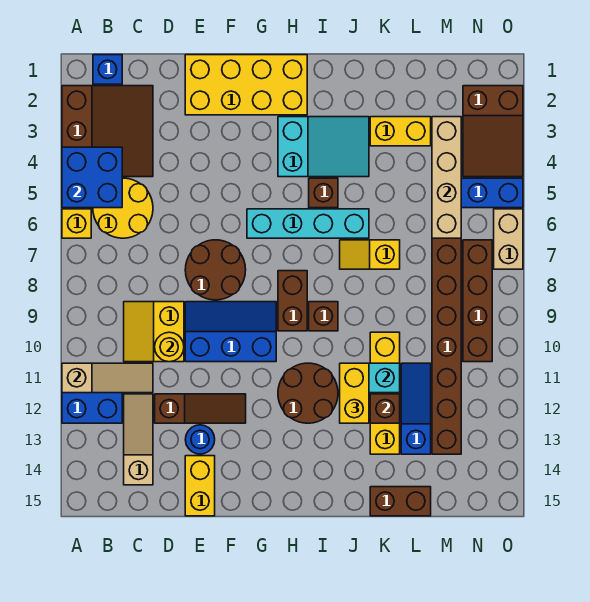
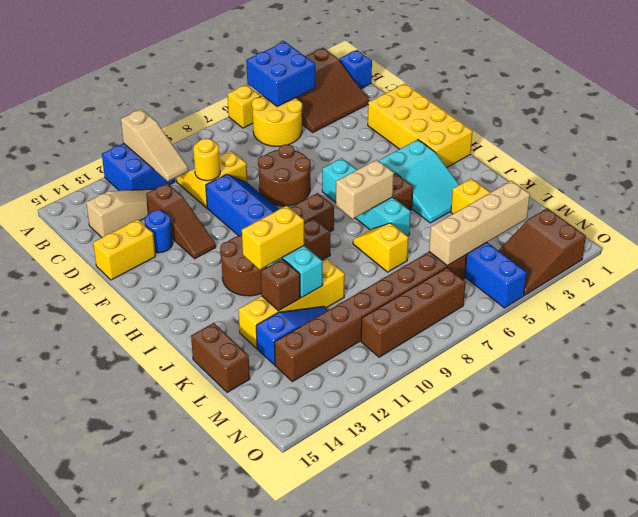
tan 1x2 brick [494,209,523,269] -> tan 1x2 brick moved to [336,160,394,219]

